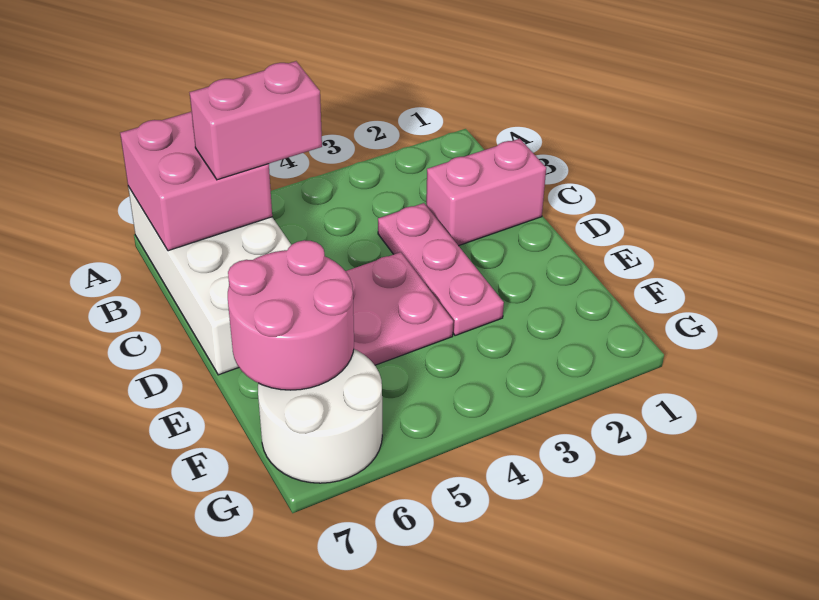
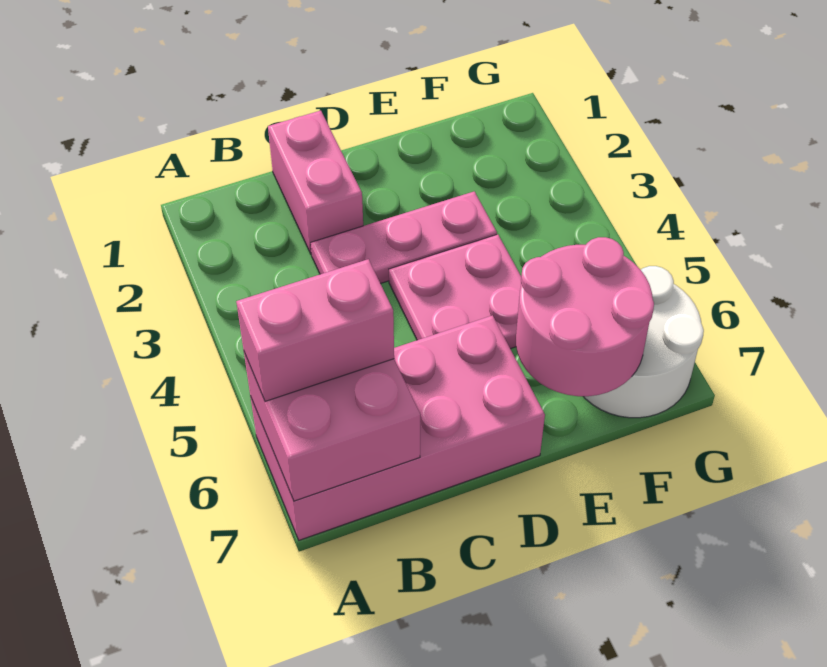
white 2x4 brick [128,186,291,375] -> pink 2x4 brick [251,315,545,540]
pink 1x2 brick [190,61,322,180] -> pink 1x2 brick turned to [236,259,394,401]

